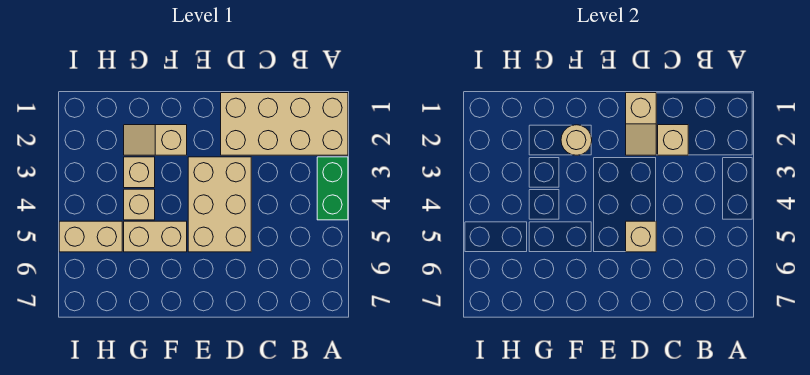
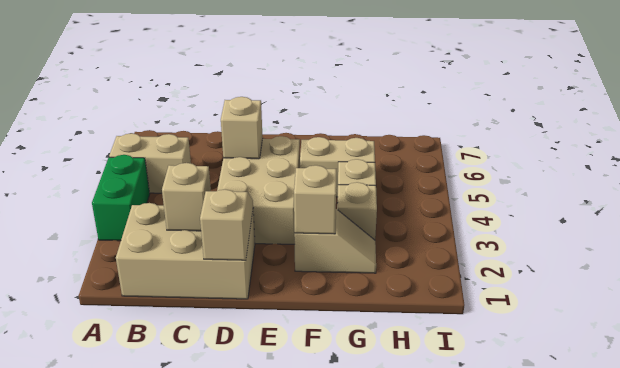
tan 2x4 brick [221,93,348,155] -> tan 2x3 brick [116,203,255,299]
tan 1x1 round brick [561,125,592,155] -> tan 1x1 brick [294,165,336,234]
tan 1x2 brick [59,221,122,252] -> tan 1x2 brick moved to [109,133,191,193]

